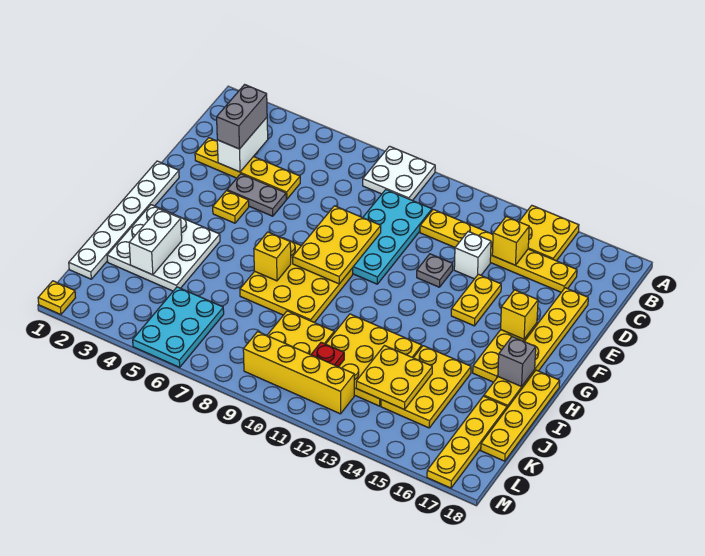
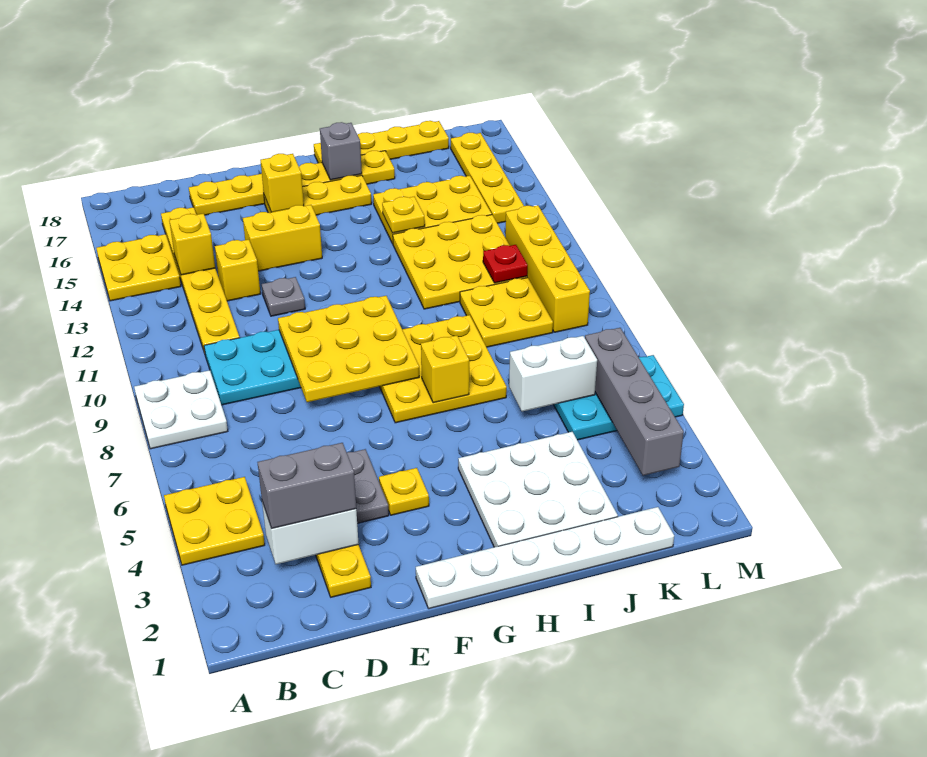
white 1x1 brick [454,231,491,279] -> yellow 1x1 brick [215,239,261,301]
yellow 2x3 plate [292,206,381,284] -> yellow 3x3 plate [278,296,419,402]
yellow 1x2 plate [451,274,501,326] -> yellow 1x2 brick [243,205,322,271]
white 1x2 brick [129,209,182,275] -> white 1x2 brick moved to [509,336,597,411]
yellow 2x2 plate [356,346,432,410] -> yellow 2x2 plate moved to [164,477,265,565]
yellow 1x4 plate [427,396,507,488] -> yellow 1x4 plate turned to [451,133,524,223]
none -> grey 1x4 brick [585,328,684,475]
yellow 1x1 plate [38,281,76,315] -> yellow 1x1 plate moved to [382,197,425,233]

